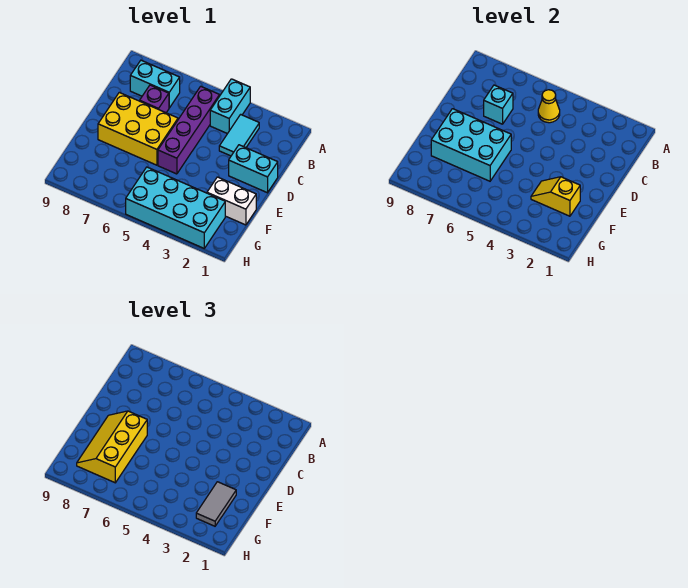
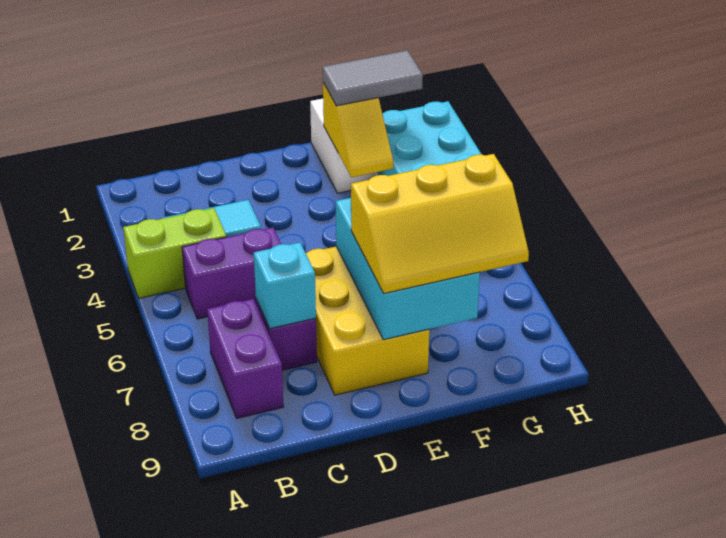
cyan 1x2 brick [210,79,250,134] -> lime 1x2 brick [123,208,226,298]
purple 1x4 brick [158,86,220,174] -> purple 1x2 brick [182,227,281,319]
yellow 1x1 cone [538,90,560,123] -> none
cyan 1x2 brick [130,60,180,108] -> purple 1x2 brick [207,299,284,418]
cyan 1x2 brick [229,145,278,193] -> none

